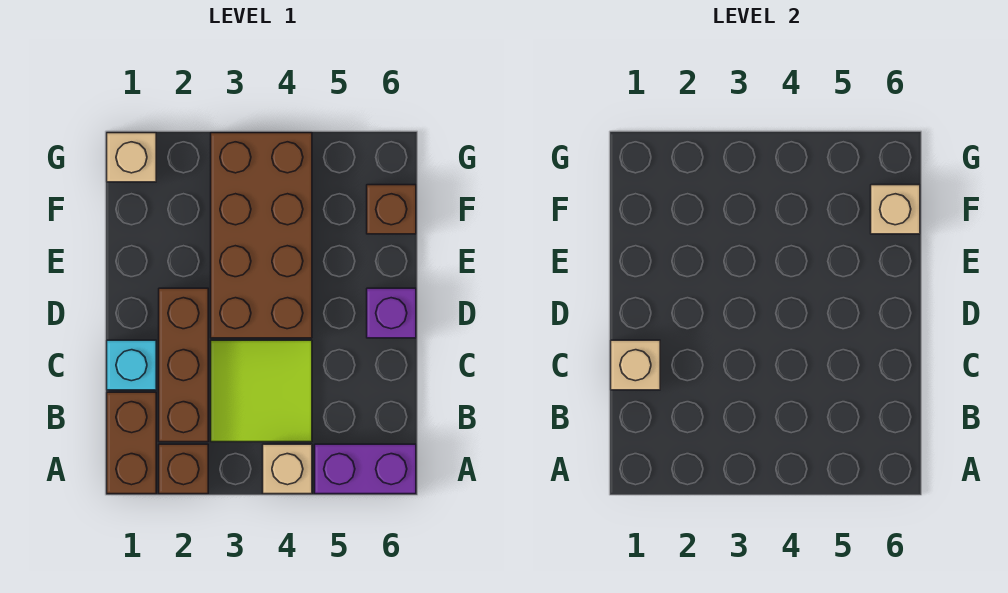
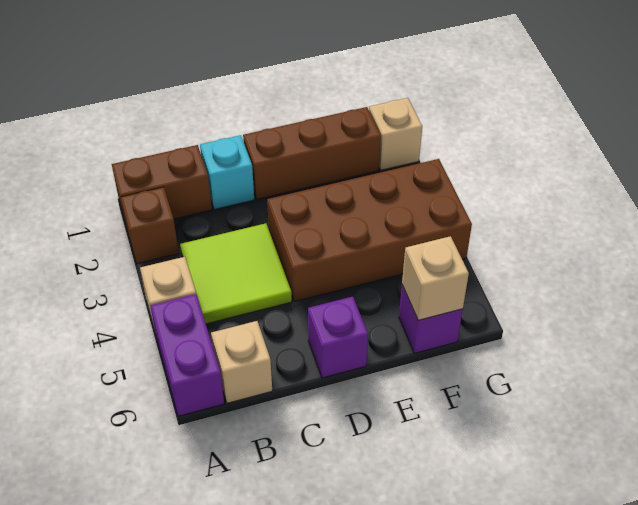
brown 1x3 brick [159,288,208,442] -> brown 1x3 brick moved to [243,107,381,199]
tan 1x1 brick [611,340,660,390] -> tan 1x1 brick moved to [211,321,272,403]
brown 1x1 brick [367,185,416,234] -> purple 1x1 brick [399,285,463,353]

